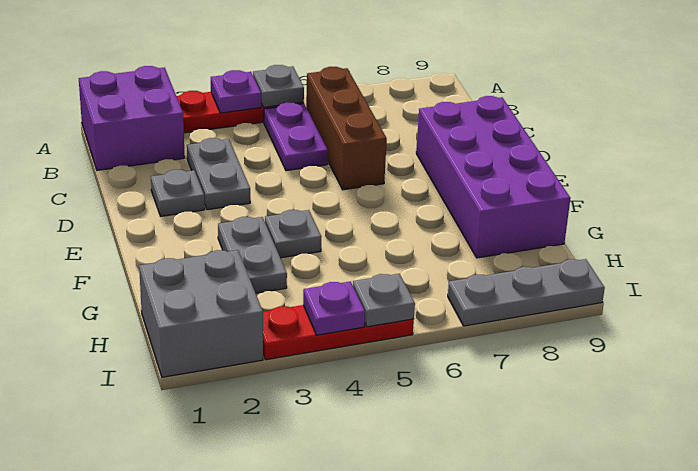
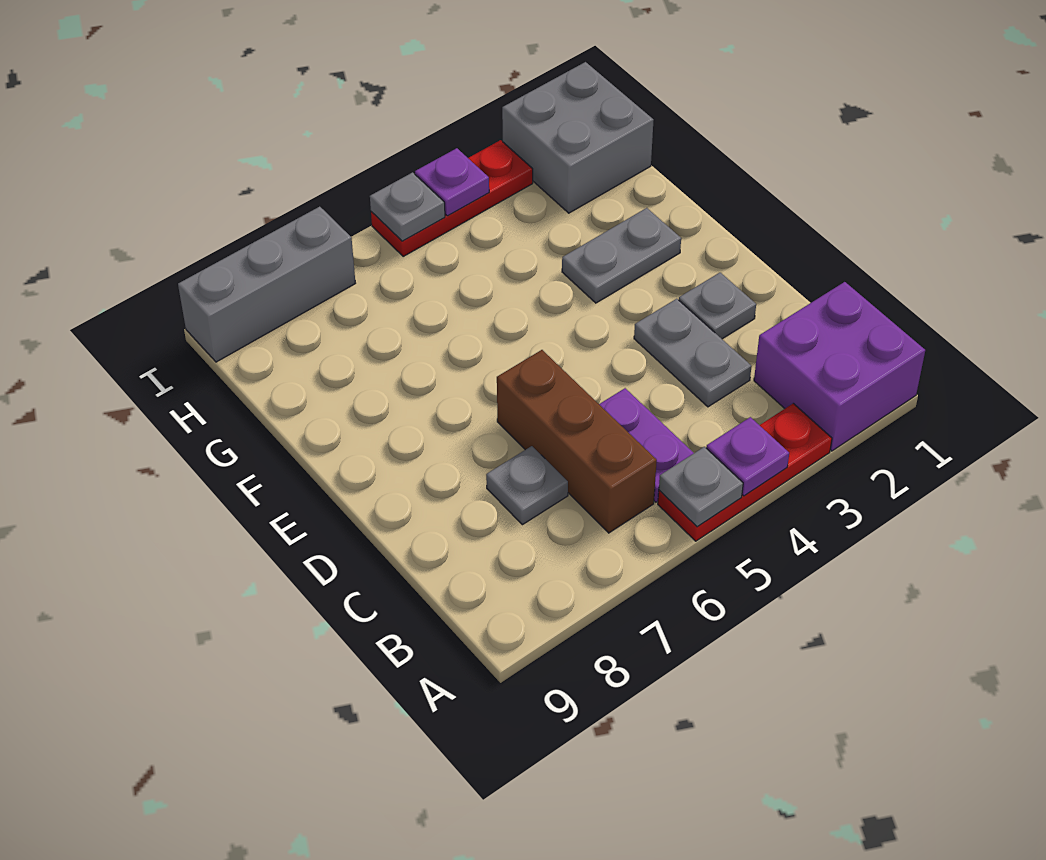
purple 2x4 brick [416,96,570,258] -> none
grey 1x2 plate [218,217,287,293] -> grey 1x2 plate turned to [562,208,681,303]
grey 1x1 plate [265,210,321,258] -> grey 1x1 plate moved to [486,446,568,525]
grey 1x3 plate [448,259,605,326] -> grey 1x3 brick [178,207,355,362]

